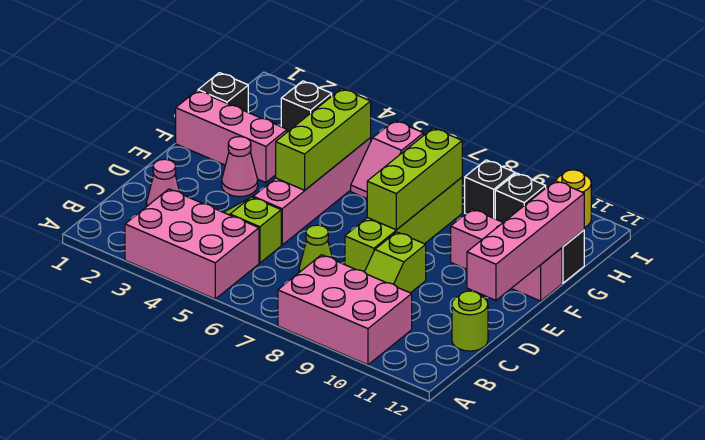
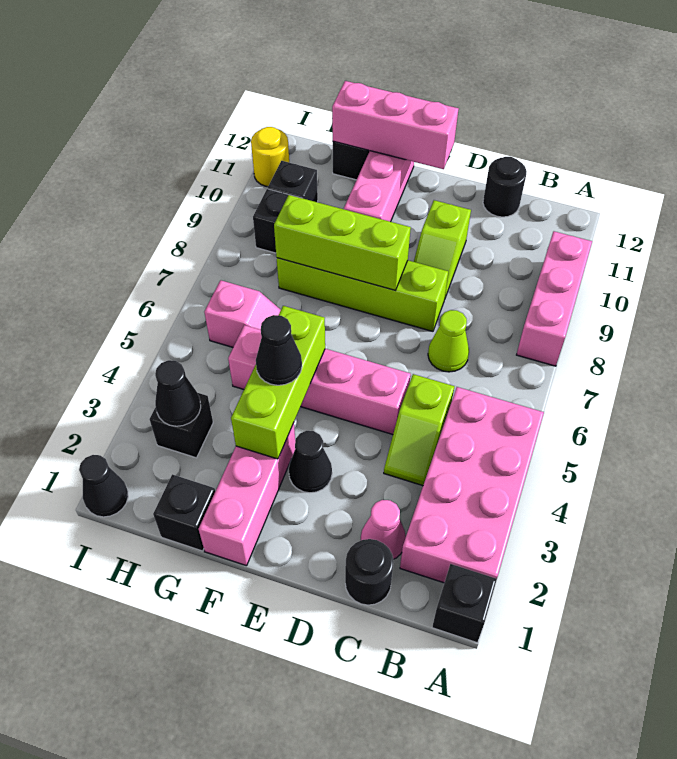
none -> black 1x1 brick [432,564,497,643]
pink 2x3 brick [125,189,259,299] -> pink 2x4 brick [400,387,544,583]
pink 2x3 brick [278,255,412,365] -> pink 1x3 brick [517,231,592,366]
none -> black 1x1 round brick [345,539,394,605]
lime 1x2 slope [365,232,426,293] -> lime 1x2 slope turned to [414,200,471,298]
lime 1x1 round brick [452,291,488,351] -> black 1x1 round brick [483,157,527,217]
pink 1x4 brick [467,181,584,300] -> pink 1x3 brick [332,81,458,169]
pink 1x1 cone [222,137,258,197] -> black 1x1 cone [289,431,332,493]
lime 1x3 brick [276,89,371,190] -> lime 1x3 brick turned to [231,306,325,459]
none -> black 1x1 cone [256,315,302,385]
none -> black 1x1 cone [155,360,201,426]
none -> black 1x1 cone [79,455,128,517]

